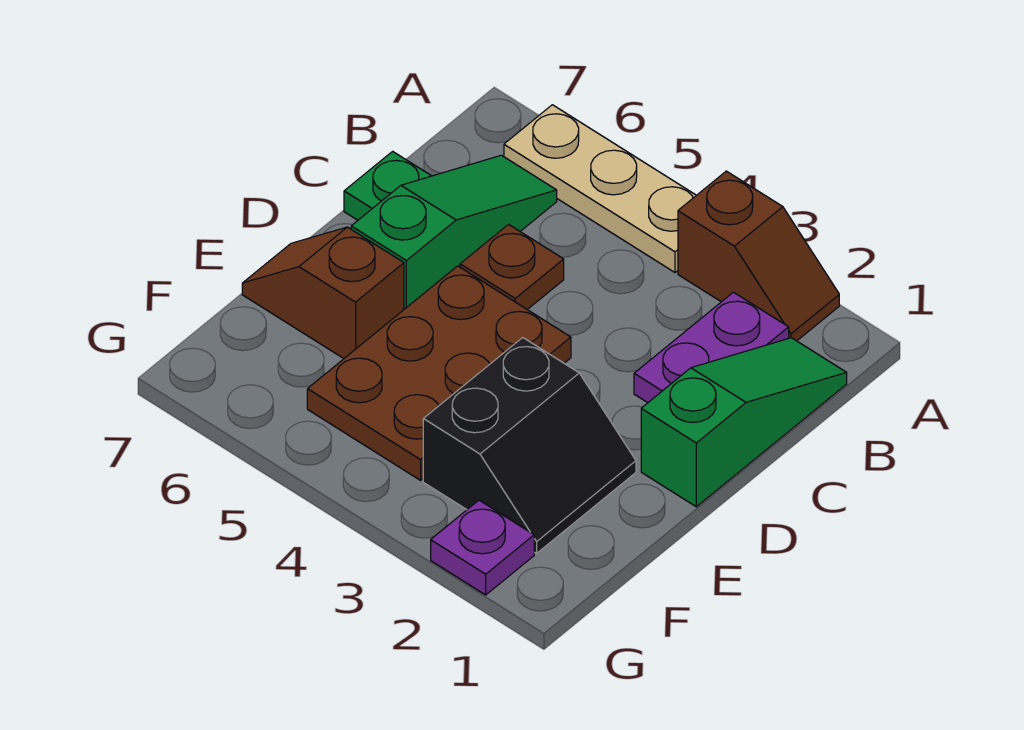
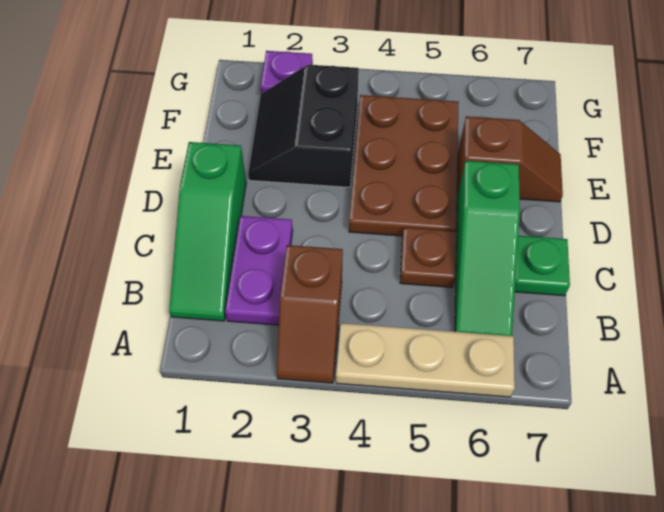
brown 1x2 slope [678,171,839,341] -> brown 1x2 slope turned to [277,245,343,383]

